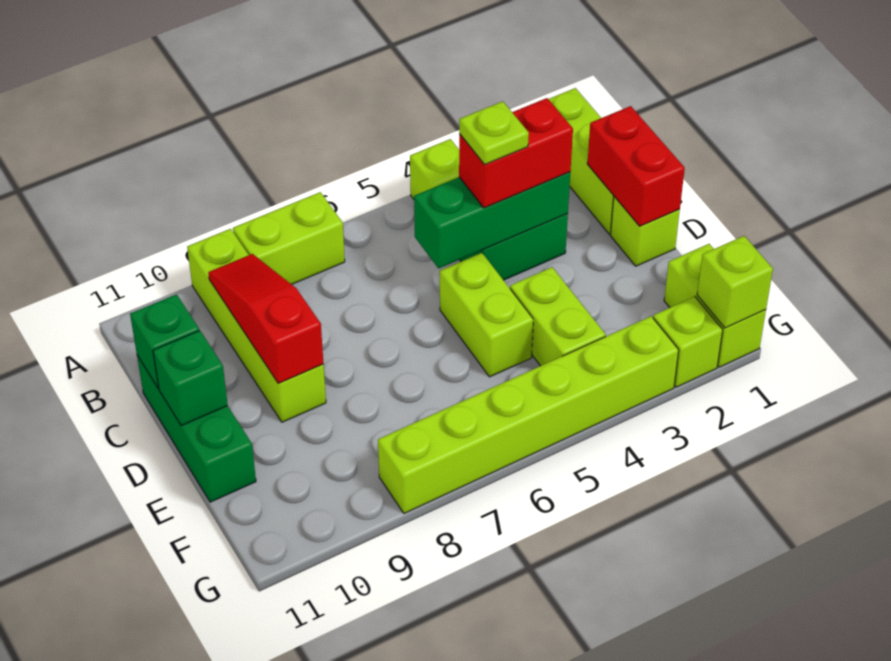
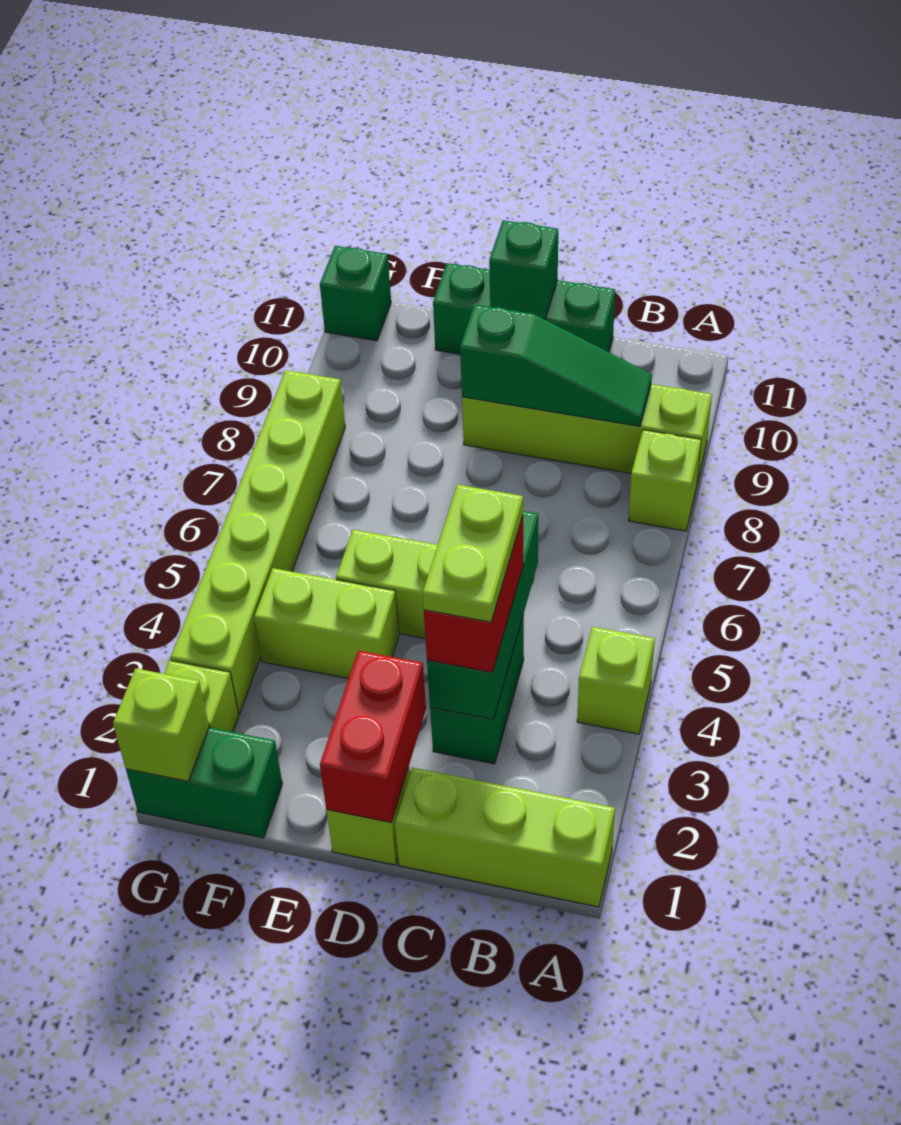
lime 1x2 brick [233,192,345,284] -> lime 1x1 brick [629,430,701,531]
red 1x3 slope [208,254,324,384] -> green 1x3 slope [460,305,652,426]
red 1x2 brick [587,106,685,226] -> red 1x2 brick turned to [320,651,426,822]
lime 1x1 plate [459,101,529,165] -> lime 1x2 plate [423,485,523,622]
green 1x1 brick [130,294,199,388] -> green 1x1 brick moved to [320,246,391,341]
lime 1x2 brick [664,244,766,367] -> green 1x2 brick [126,727,282,838]

